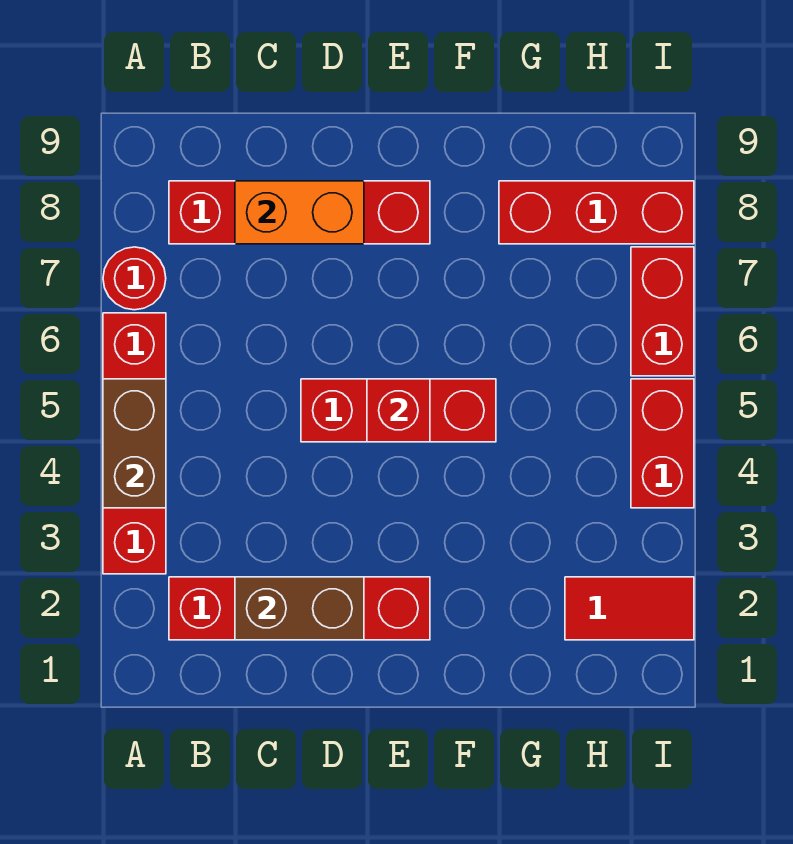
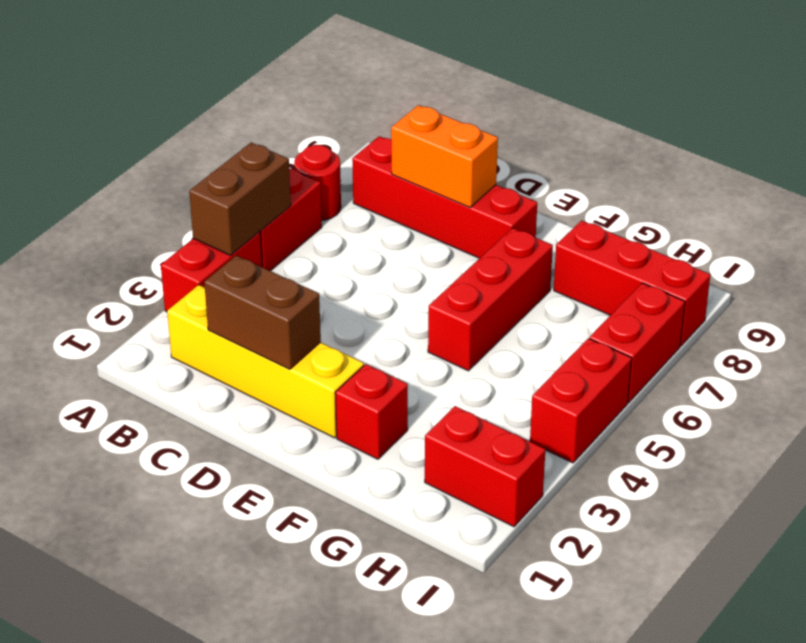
red 1x4 brick [169,577,430,640] -> yellow 1x4 brick [167,285,364,438]
red 1x3 brick [301,379,496,442] -> red 1x3 brick turned to [428,228,553,371]
red 1x1 brick [367,379,430,442] -> red 1x1 brick moved to [335,364,408,459]
red 1x2 tile [565,577,694,640] -> red 1x2 brick [425,406,545,527]

